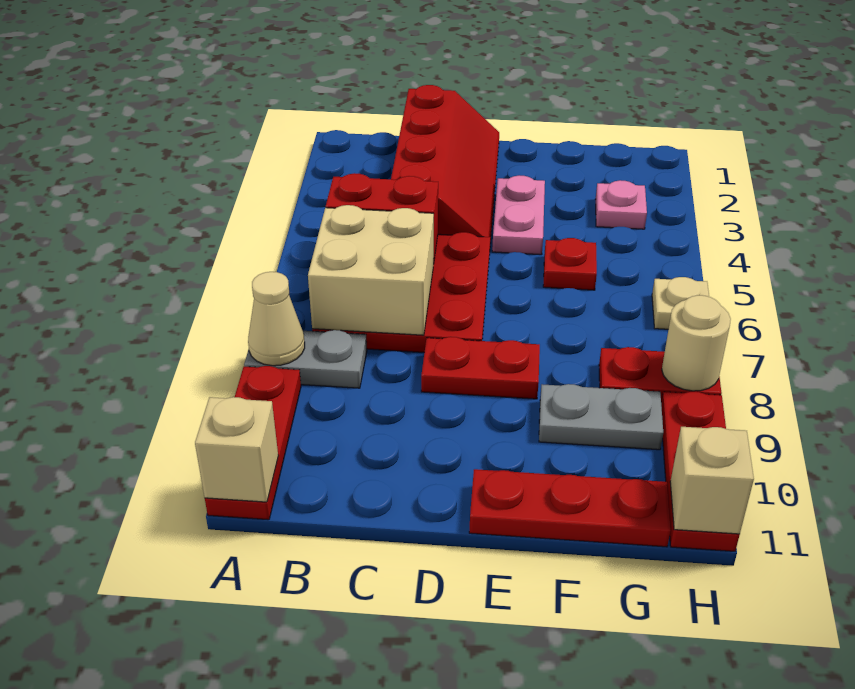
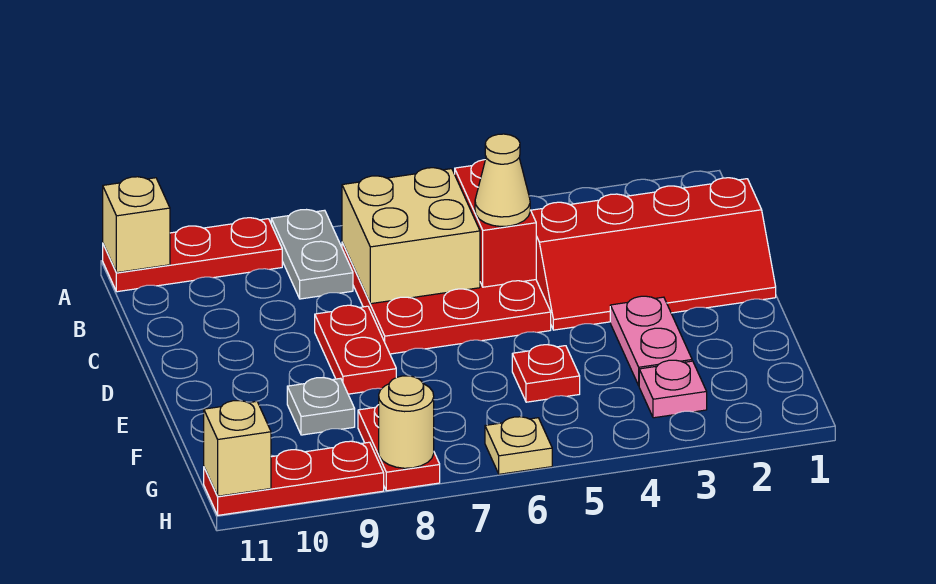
tan 1x1 cone [248,272,305,366] -> tan 1x1 cone moved to [475,134,530,226]
pink 1x2 plate [492,175,545,255] -> pink 1x2 plate turned to [610,296,692,385]
red 1x3 plate [469,469,671,547] -> none
grey 1x2 plate [539,384,663,450] -> grey 1x1 plate [287,378,355,435]

